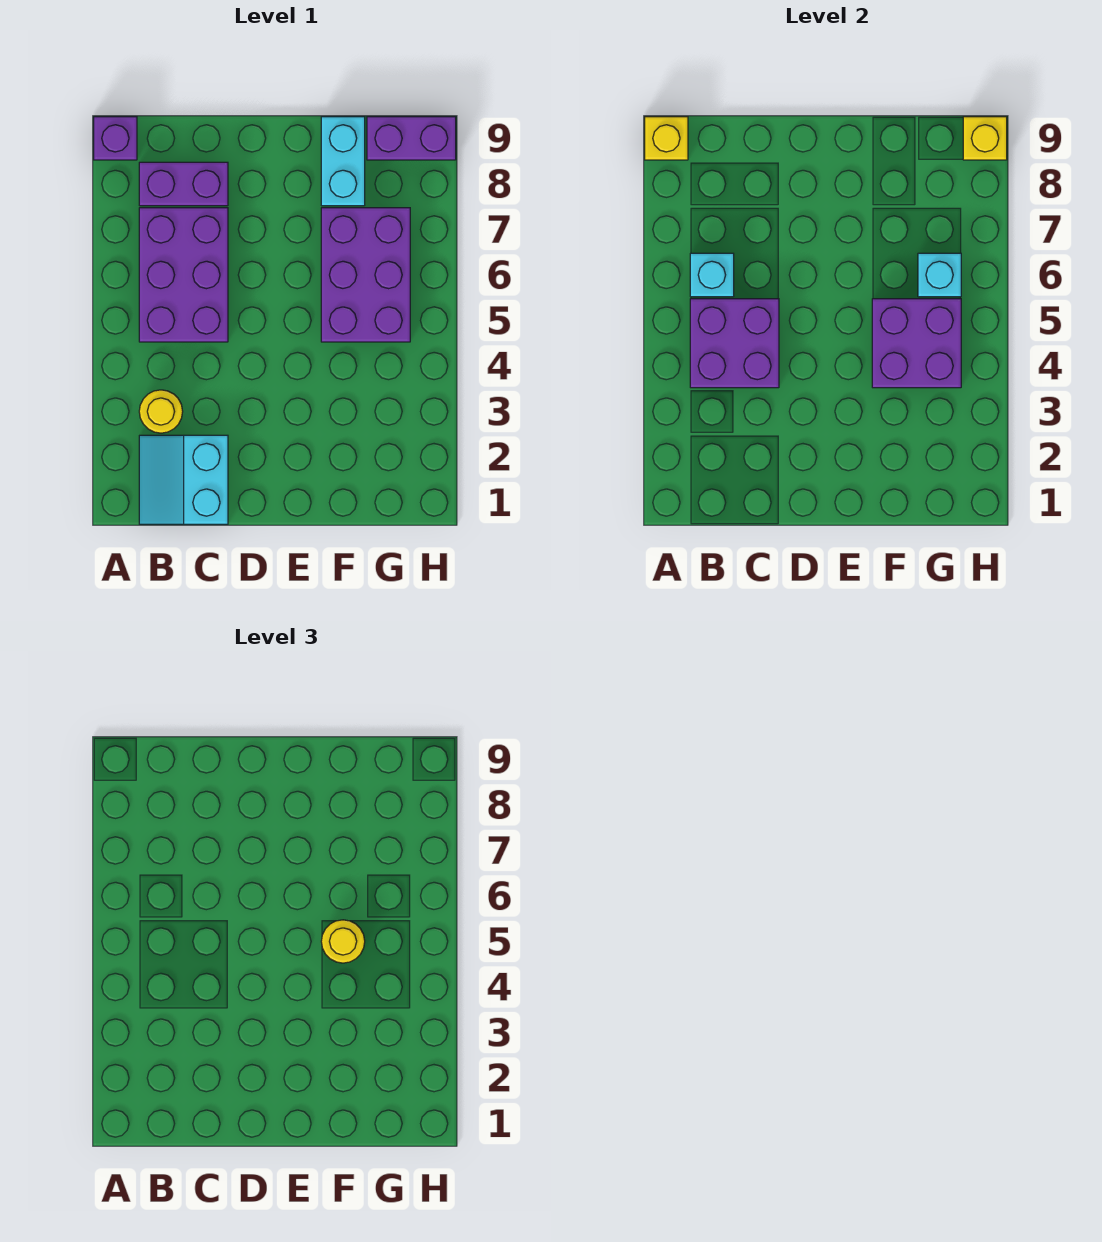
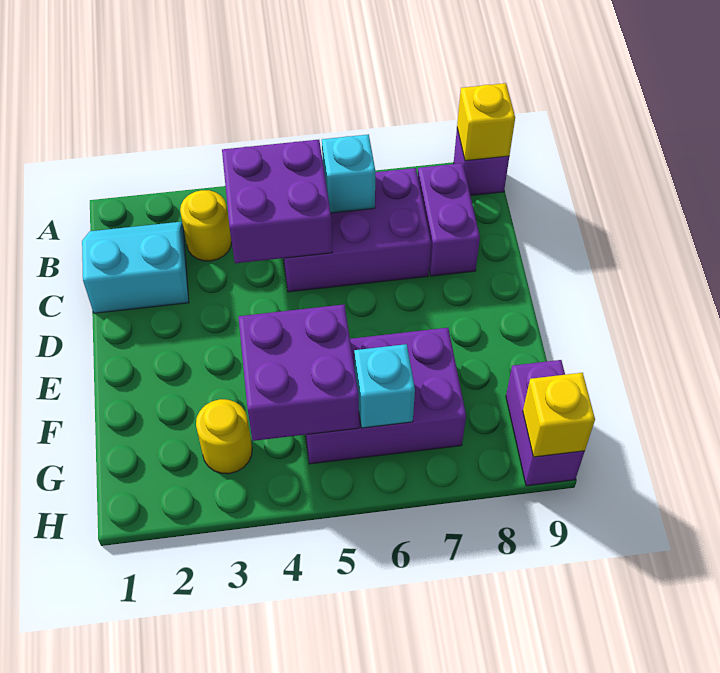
yellow 1x1 round brick [321,920,365,963] -> yellow 1x1 round brick moved to [196,399,252,474]
cyan 1x2 brick [321,117,365,206] -> none

